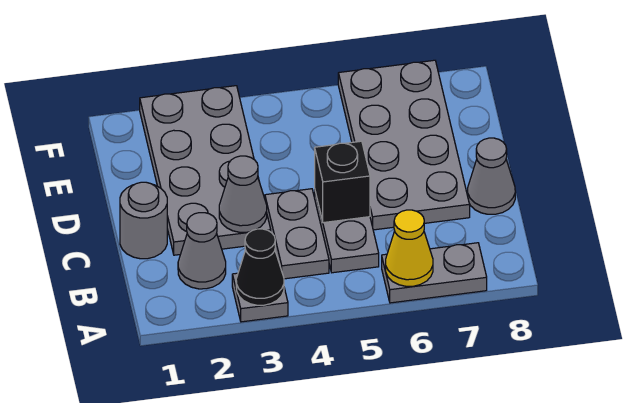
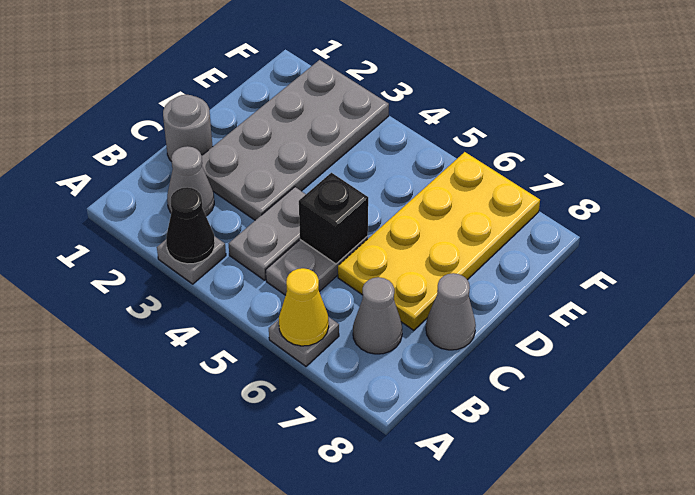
grey 1x2 plate [382,243,487,303] -> grey 1x1 plate [269,317,339,366]
grey 1x1 cone [219,156,267,232] -> grey 1x1 cone moved to [353,277,402,354]
grey 2x4 plate [338,60,470,230] -> yellow 2x4 plate [338,152,540,330]

